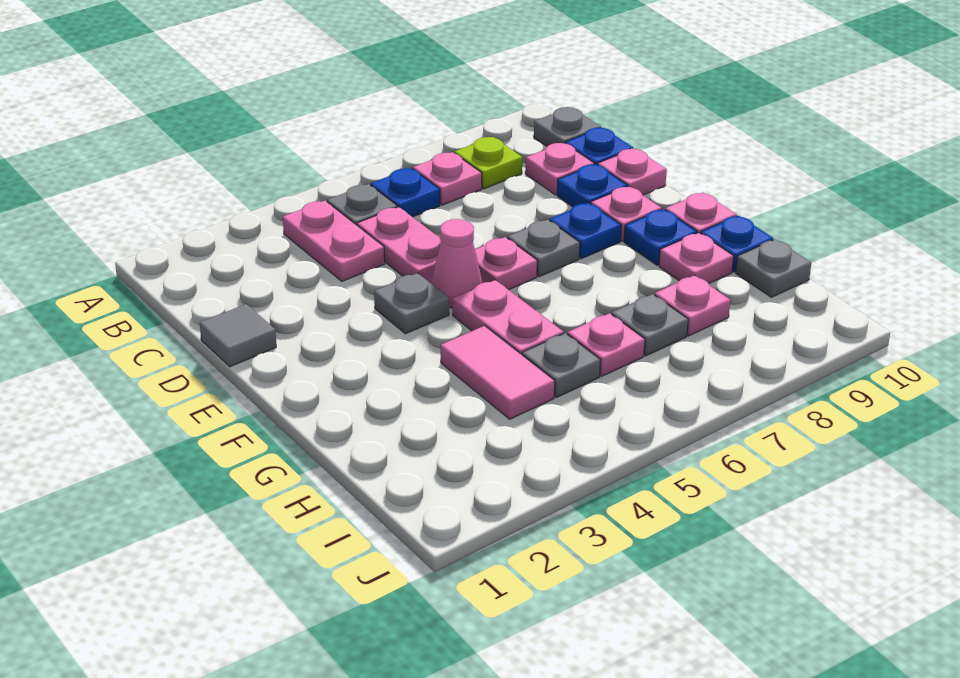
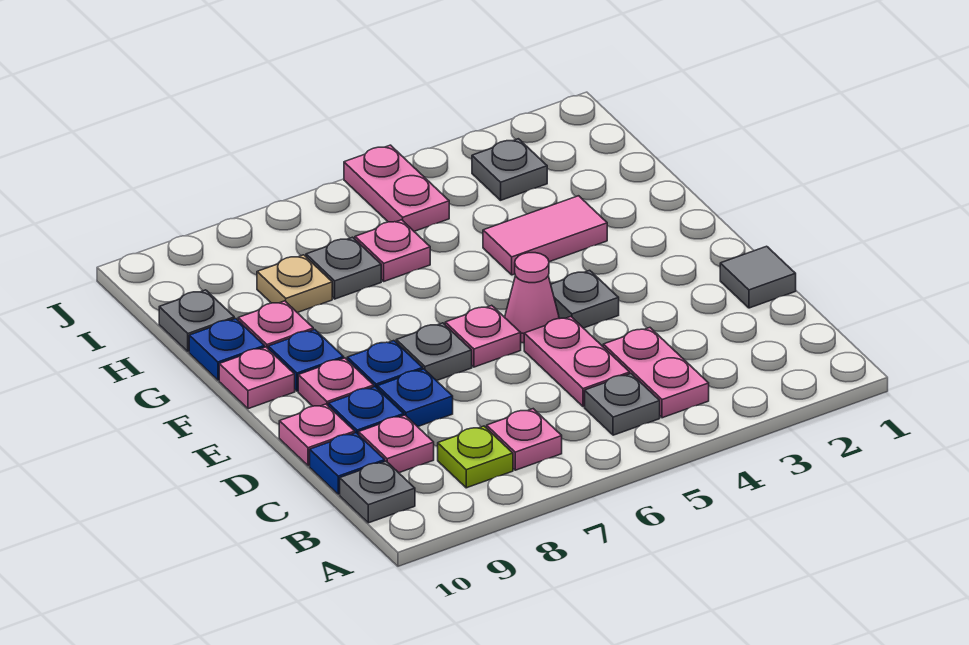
blue 1x1 plate [371,168,440,217] -> blue 1x1 plate moved to [377,369,453,427]
pink 1x2 plate [453,280,564,354] -> pink 1x2 plate moved to [344,145,449,231]
pink 1x2 tile [441,326,555,419] -> pink 1x2 tile turned to [483,196,607,275]
grey 1x1 plate [522,333,601,398] -> grey 1x1 plate moved to [472,139,547,200]
pink 1x1 plate [655,275,730,336] -> tan 1x1 plate [257,255,332,313]

